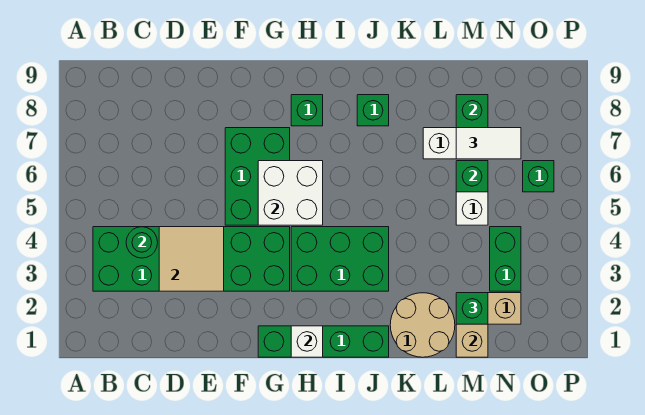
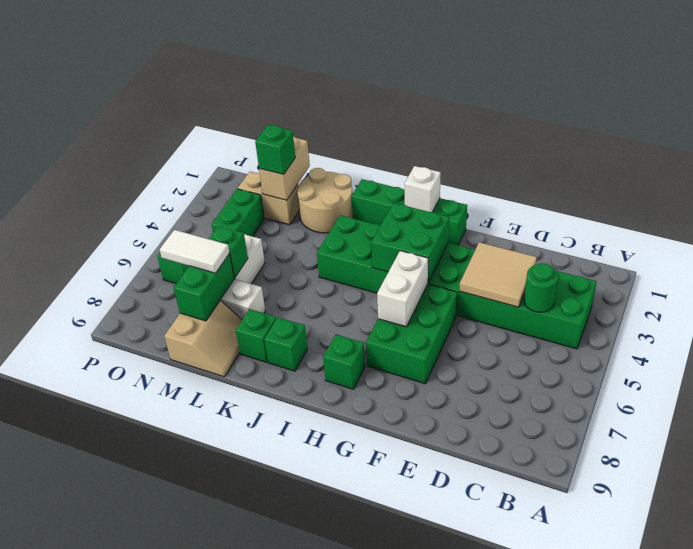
none -> green 2x2 brick [371,203,449,282]
white 2x2 brick [258,161,323,225] -> white 1x2 brick [377,251,428,327]
none -> green 1x1 brick [236,309,276,362]
none -> tan 2x2 slope [164,300,242,377]

